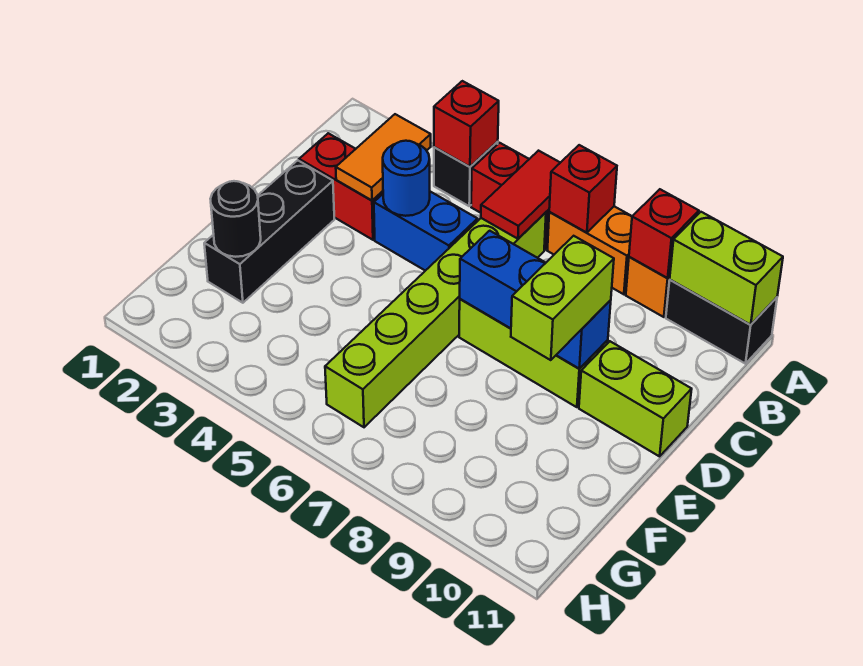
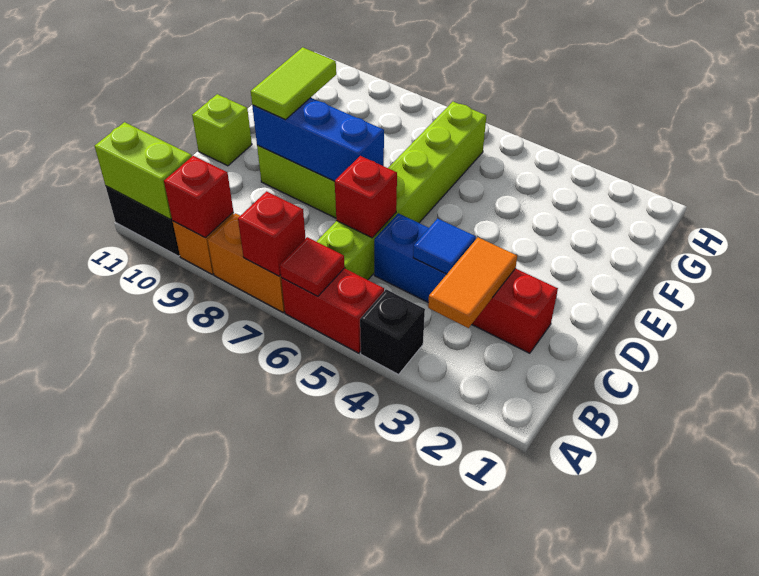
red 1x1 brick [434,81,499,167] -> red 1x1 brick moved to [334,156,397,238]
red 1x2 tile [481,151,560,239] -> red 1x1 tile [280,237,345,296]
blue 1x1 round brick [383,141,430,216] -> blue 1x1 tile [413,219,476,274]
black 1x3 brick [204,160,334,303] -> none
lime 1x2 brick [511,236,614,360] -> lime 1x2 tile [251,47,336,120]
lime 1x2 brick [579,341,692,456] -> lime 1x1 brick [192,94,252,166]
black 1x1 round brick [210,181,261,257] -> none

